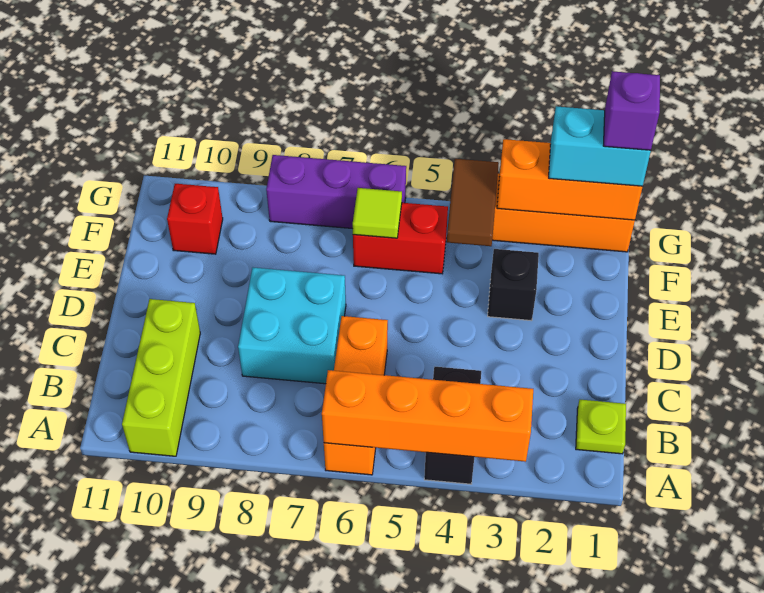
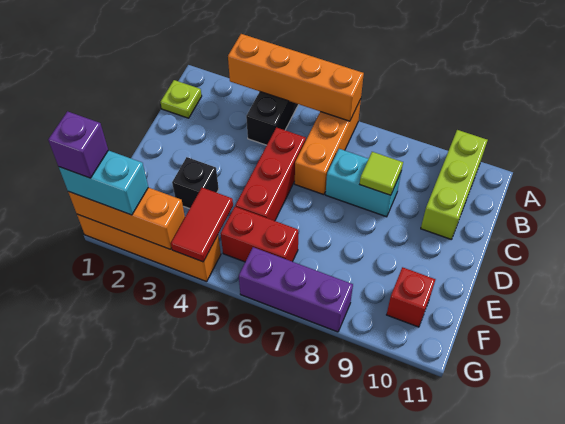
none -> red 1x3 brick [235,127,306,221]
cyan 2x2 brick [238,268,346,384] -> cyan 1x2 brick [326,149,401,217]
brown 1x2 tile [447,159,499,246] -> red 1x2 tile [171,188,233,262]
lime 1x1 tile [353,188,402,238] -> lime 1x1 tile moved to [360,152,403,195]

